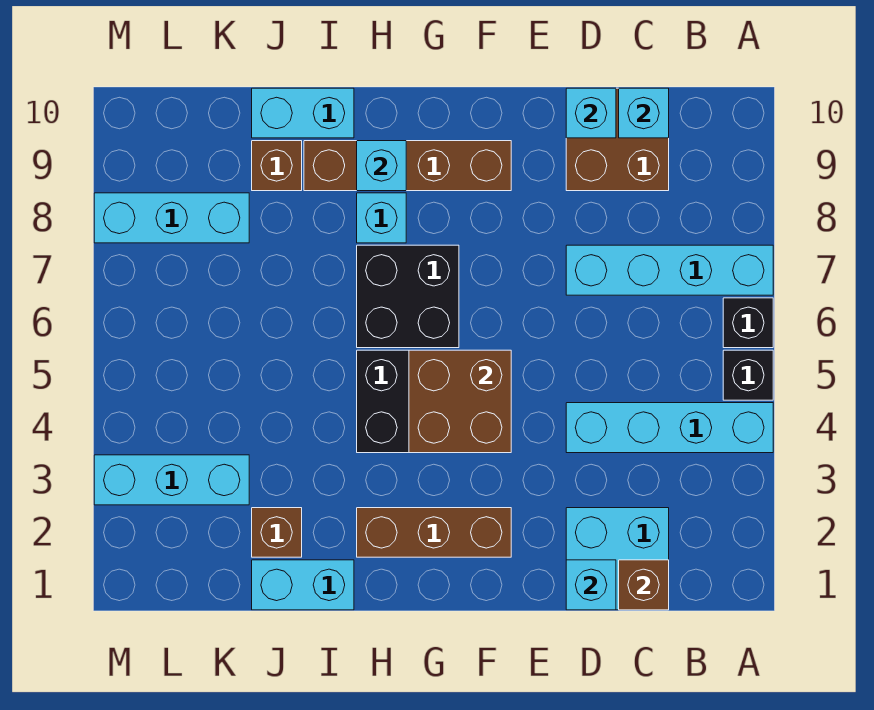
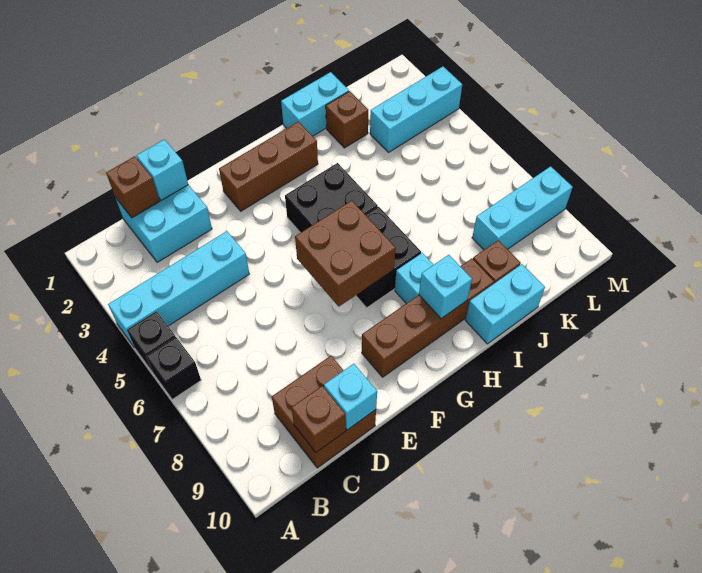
cyan 1x4 brick [566,245,773,295] -> none
cyan 1x1 brick [619,88,669,138] -> brown 1x1 brick [292,386,346,452]
brown 2x2 brick [409,350,511,453] -> brown 2x2 brick moved to [295,200,396,306]

